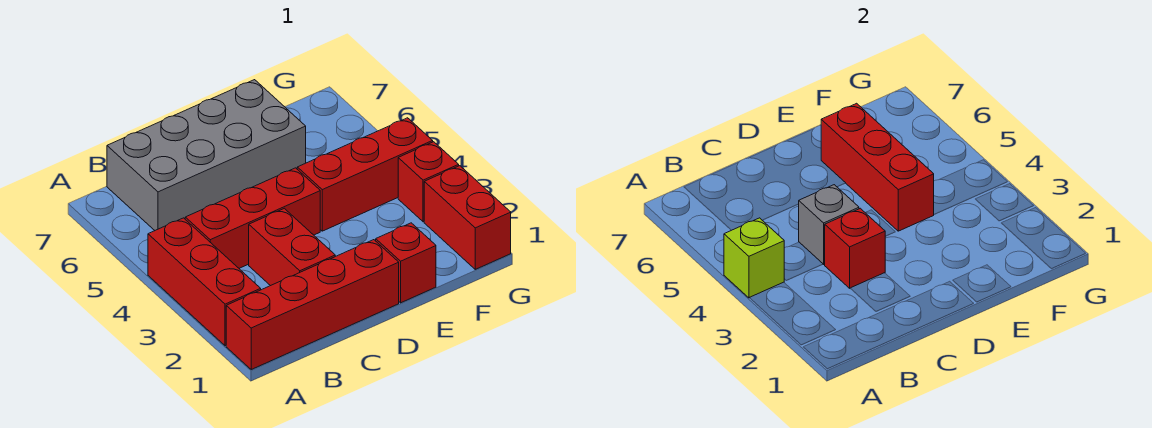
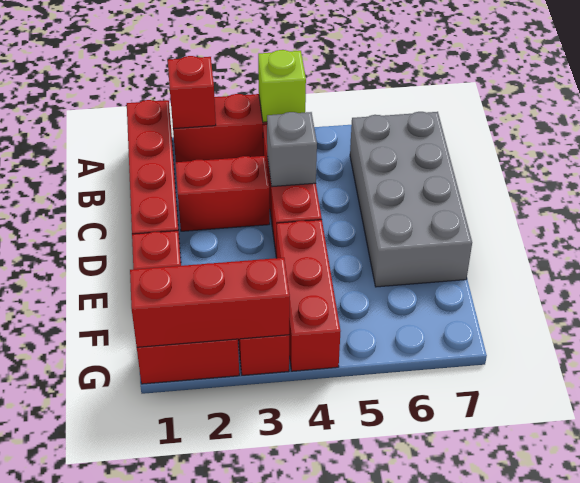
red 1x1 brick [825,208,885,288] -> red 1x1 brick moved to [168,56,216,129]
red 1x3 brick [821,103,934,231] -> red 1x3 brick moved to [130,258,290,347]

